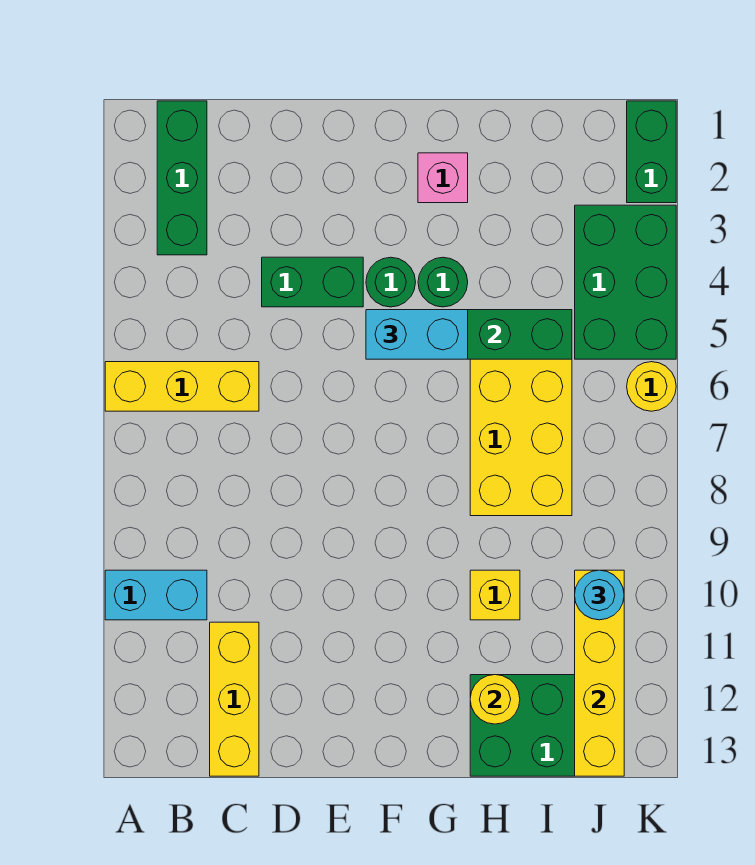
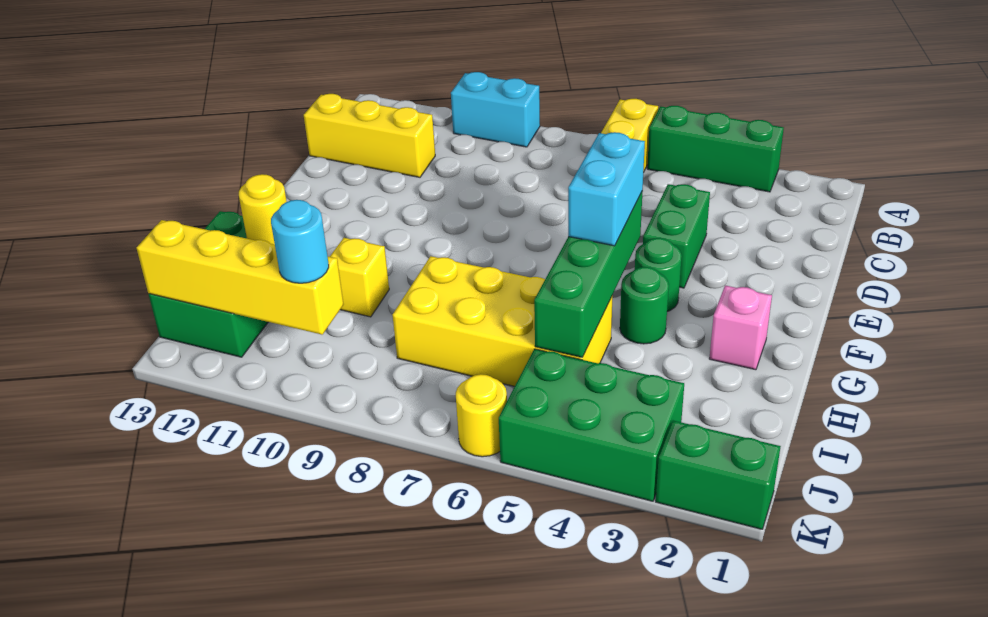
cyan 1x2 brick [105,570,207,620] -> cyan 1x2 brick turned to [451,72,540,147]
green 1x3 brick [157,101,207,255] -> green 1x3 brick moved to [647,106,784,192]

